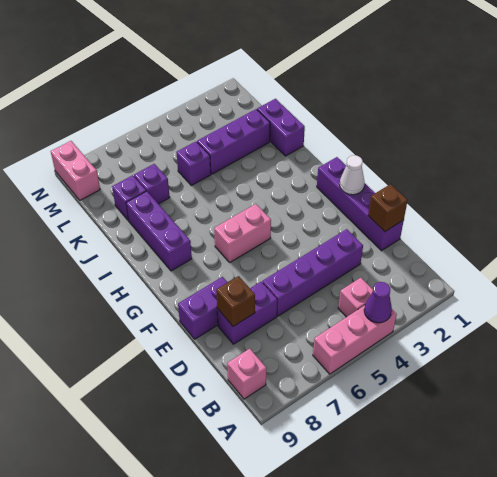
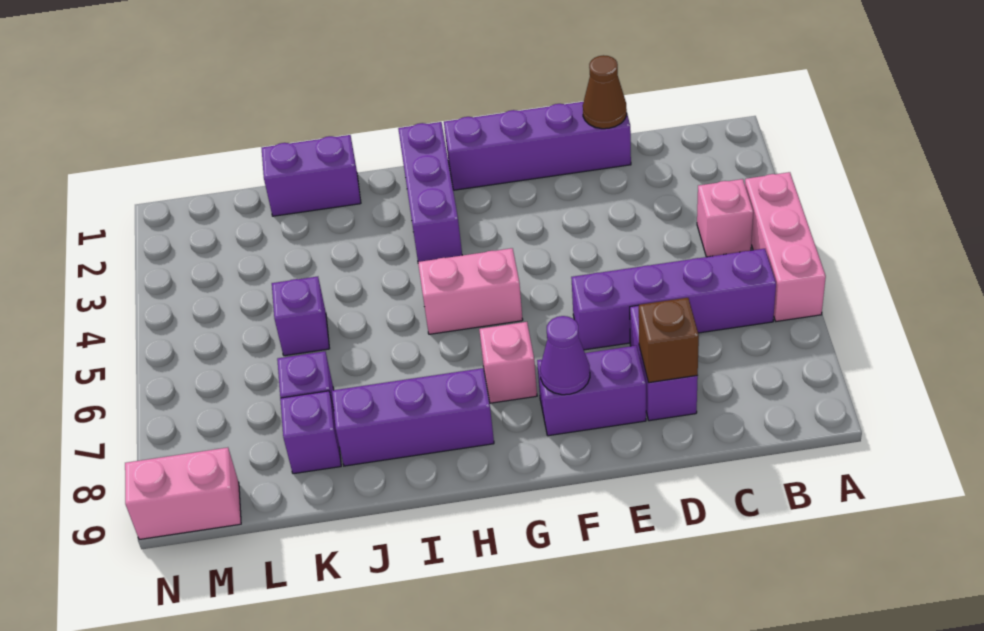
purple 1x1 cone [364,282,392,323] -> purple 1x1 cone moved to [540,316,590,395]
pink 1x1 brick [227,349,266,399] -> pink 1x1 brick moved to [479,322,537,403]
brown 1x1 brick [368,184,408,232] -> brown 1x1 cone [583,55,627,129]
purple 1x4 brick [262,229,363,316] -> purple 1x4 brick turned to [571,249,776,350]
purple 1x2 brick [178,277,227,339] -> purple 1x2 brick turned to [537,346,646,436]
white 1x1 cone [340,155,365,195] -> none
pink 1x2 brick [214,204,271,262] -> pink 1x2 brick turned to [418,248,523,334]
purple 1x3 brick [197,109,270,174] -> purple 1x3 brick moved to [398,122,462,262]

